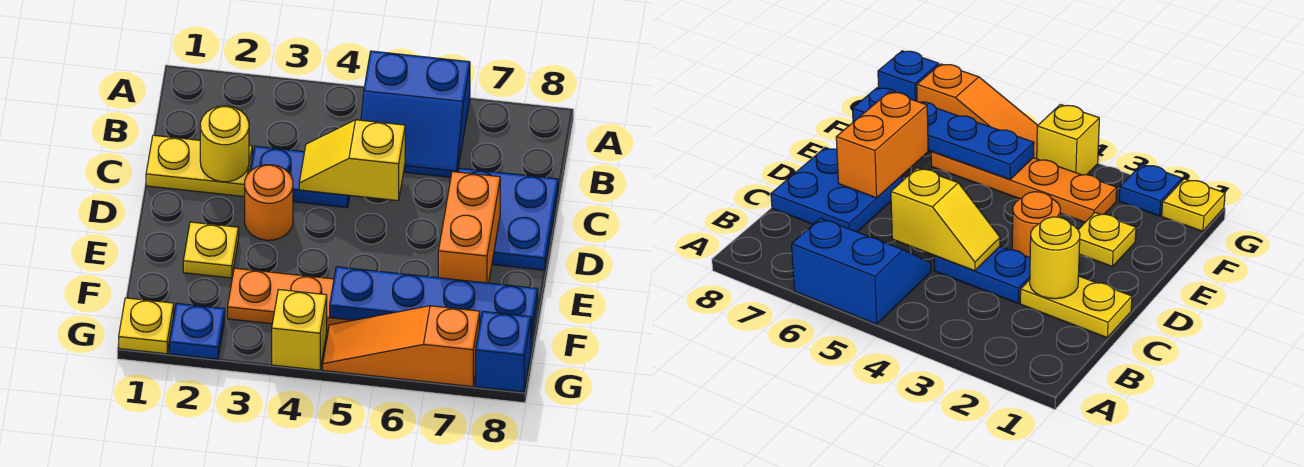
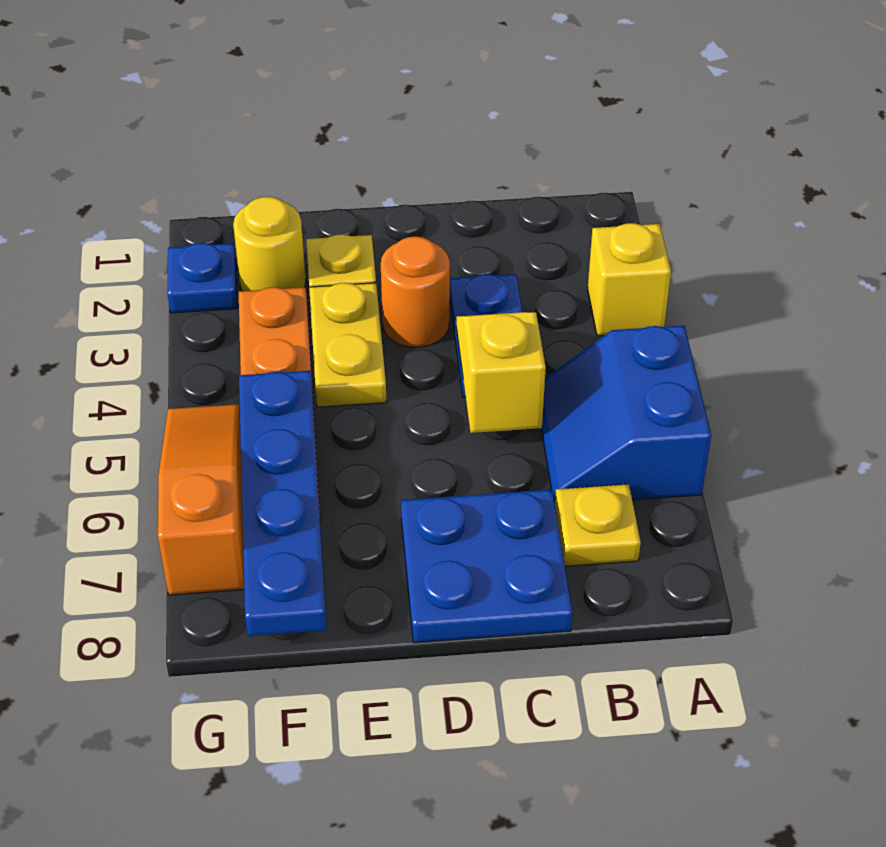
yellow 1x2 plate [146,135,252,197] -> yellow 1x2 plate moved to [309,283,387,407]
yellow 1x1 round brick [200,106,249,182] -> yellow 1x1 round brick moved to [233,197,306,291]
orange 1x2 brick [438,172,500,283] -> none
yellow 1x1 plate [119,298,174,354] -> yellow 1x1 plate moved to [555,484,641,566]
yellow 1x1 brick [272,290,327,370] -> yellow 1x1 brick moved to [588,223,671,336]
blue 1x1 brick [476,311,531,392] -> none

